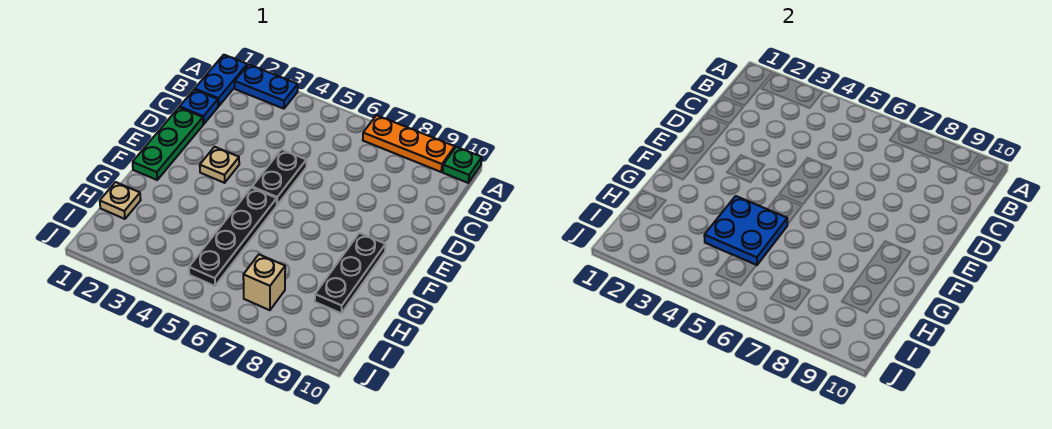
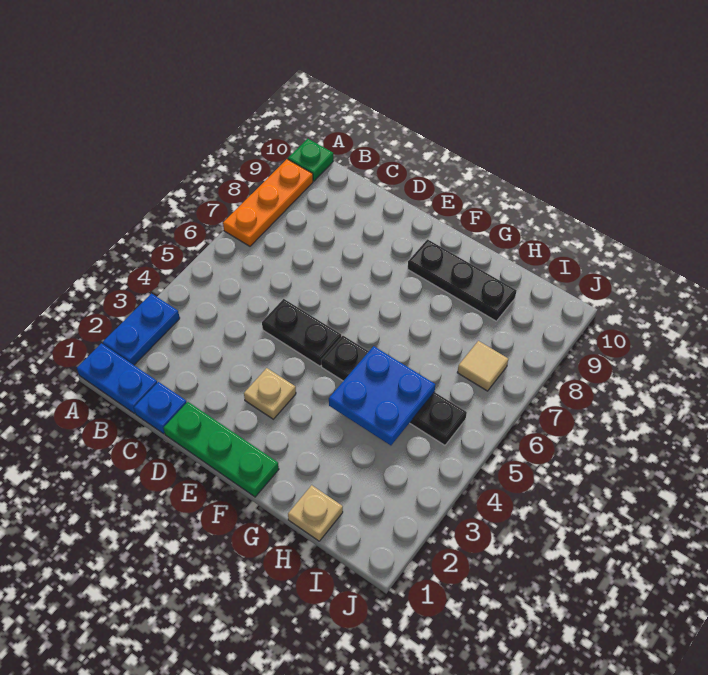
tan 1x1 brick [243,255,285,310] -> tan 1x1 tile [457,341,508,391]

